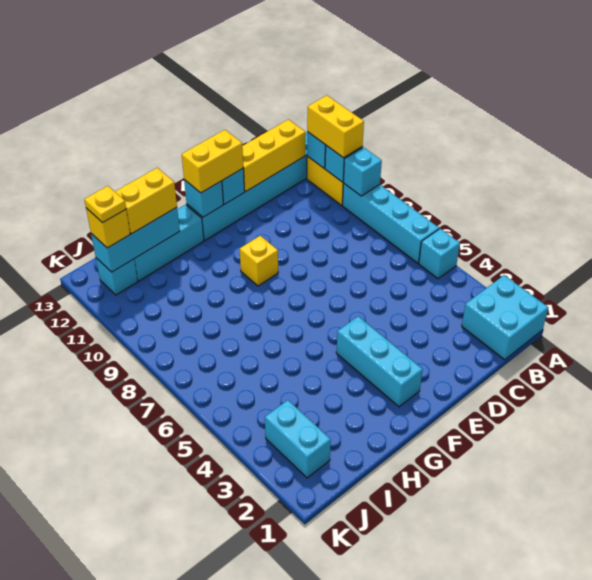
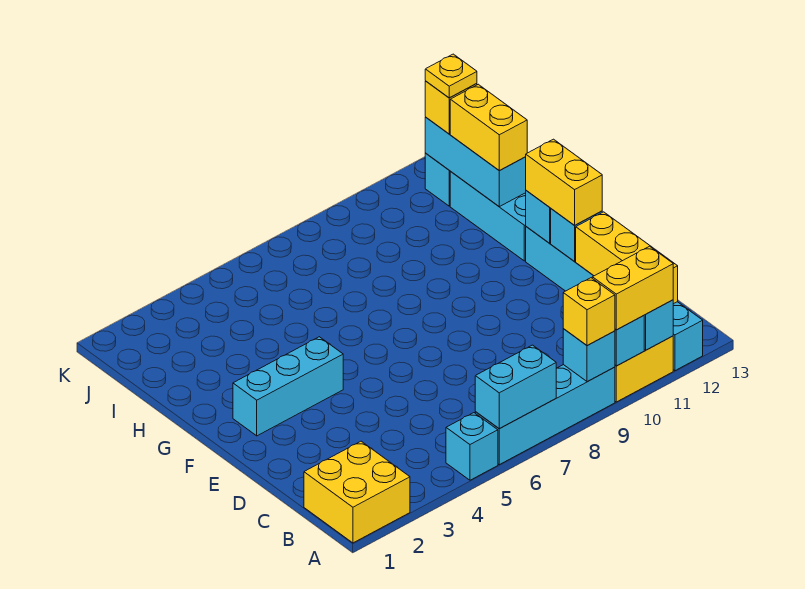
cyan 2x2 brick [462,275,548,360] -> yellow 2x2 brick [304,441,410,543]
yellow 1x1 brick [240,236,278,286] -> yellow 1x1 brick moved to [563,278,615,346]
cyan 1x2 brick [265,400,331,478] -> cyan 1x2 brick moved to [475,345,556,429]

